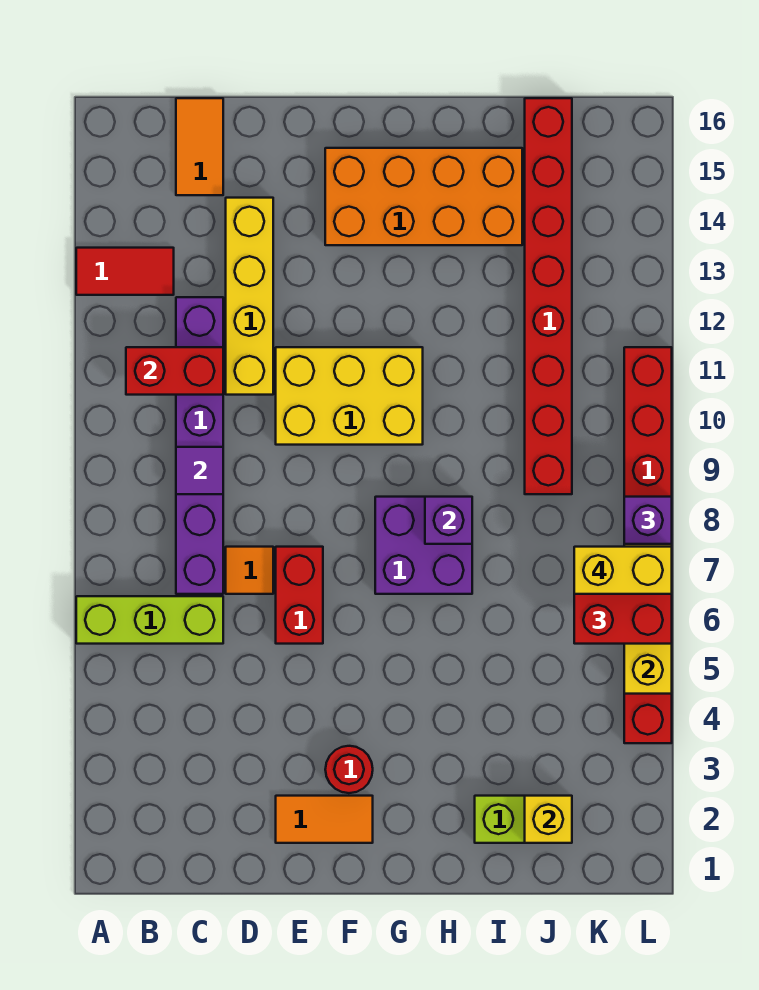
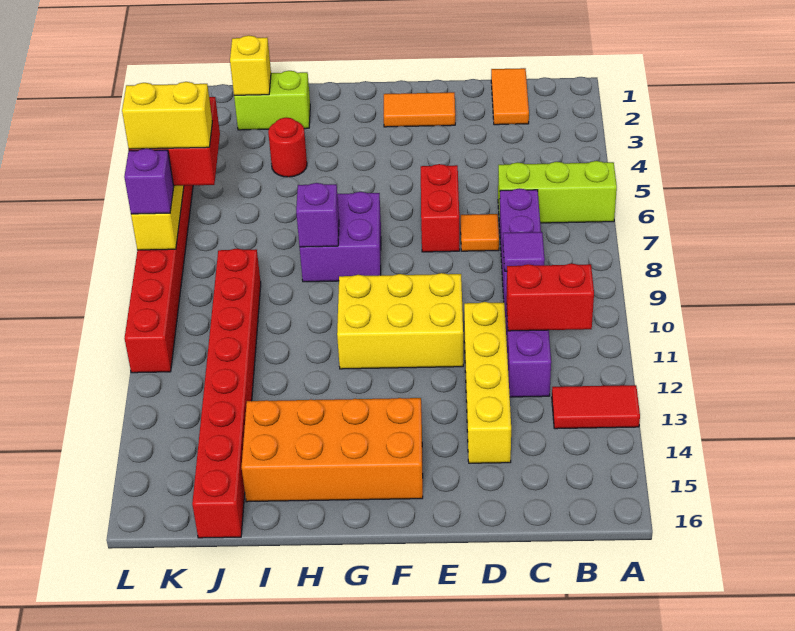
orange 1x2 tile [176,98,223,195] -> orange 1x2 tile moved to [491,68,529,125]
red 1x1 round brick [325,746,373,793] -> red 1x1 round brick moved to [268,117,307,177]

